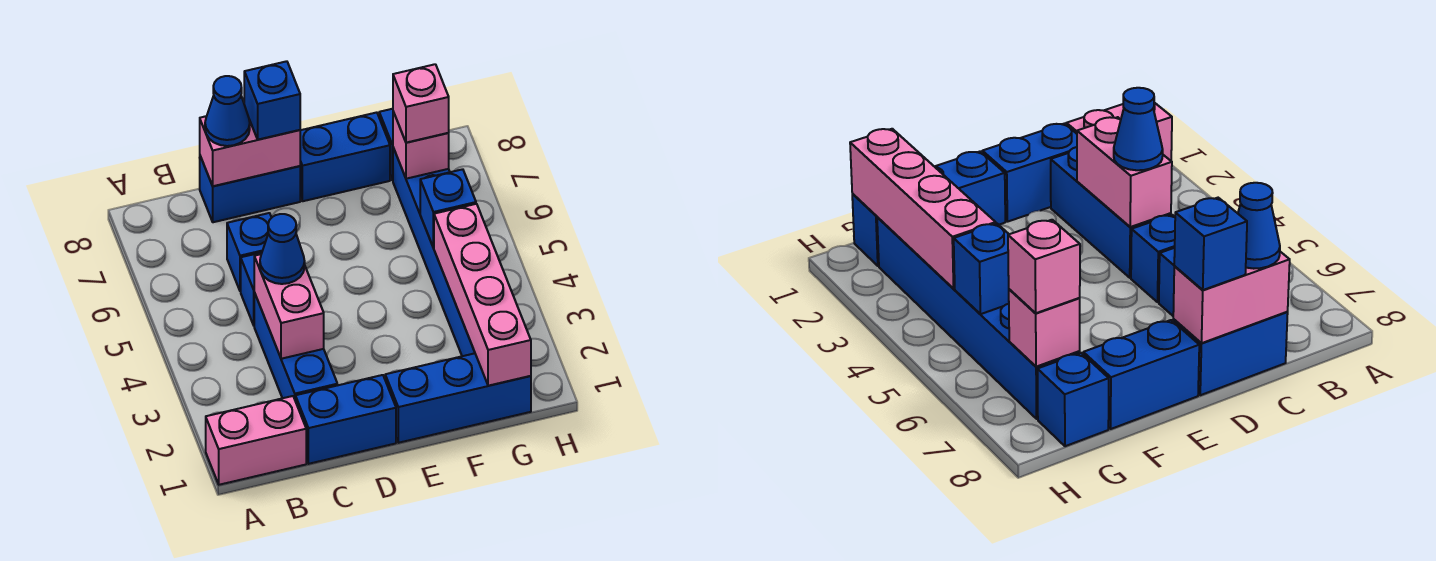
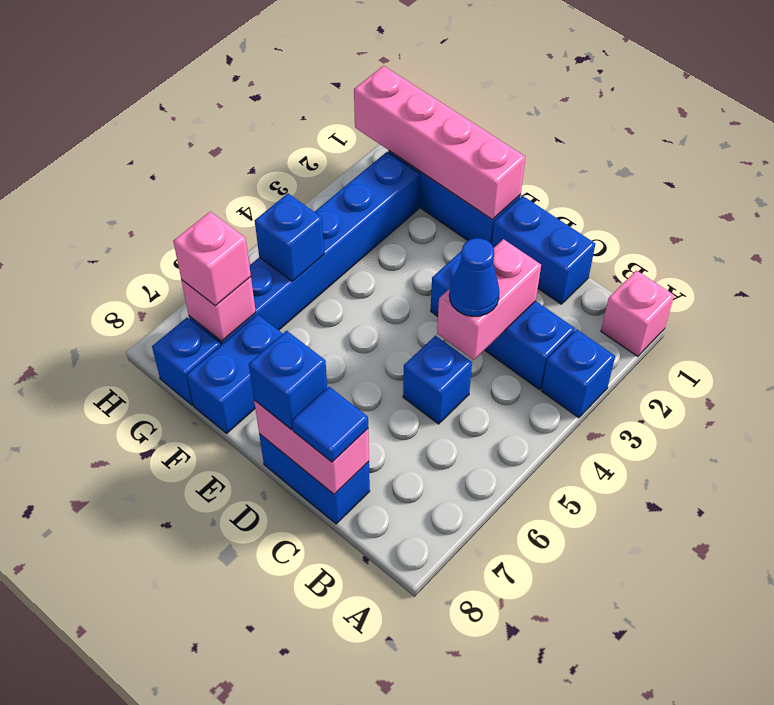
pink 1x2 brick [206,396,306,485] -> pink 1x1 brick [601,270,674,357]
blue 1x3 brick [254,293,337,399] -> blue 1x3 brick turned to [431,251,575,390]
blue 1x1 brick [227,213,272,291] -> blue 1x1 brick moved to [542,330,615,418]
blue 1x1 cone [205,76,250,146] -> blue 1x1 tile [292,387,368,462]
blue 1x2 brick [300,112,390,201] -> blue 1x2 brick turned to [187,314,283,433]
pink 1x4 brick [434,204,531,386] -> pink 1x4 brick turned to [354,66,525,219]

